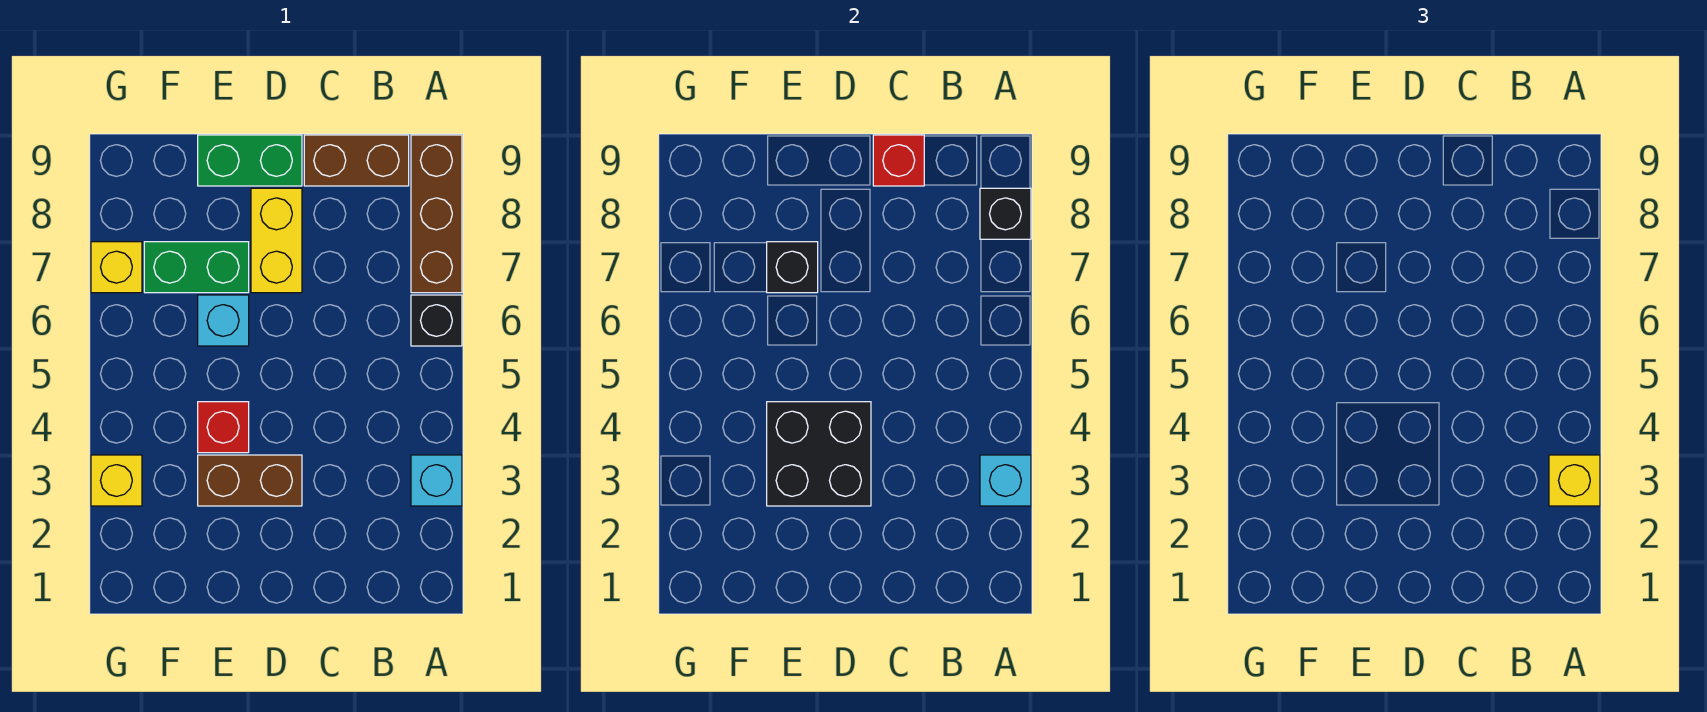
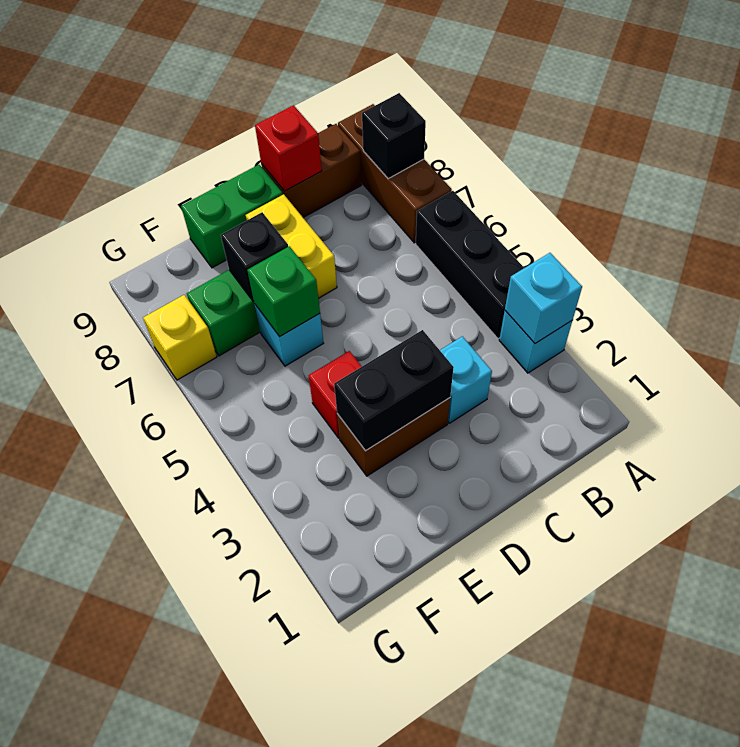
yellow 1x1 brick [1549,455,1600,506] -> none
black 1x1 brick [411,295,462,346] -> black 1x3 brick [416,191,524,339]
none -> cyan 1x1 brick [440,336,492,423]
black 2x2 brick [767,402,871,506] -> black 1x2 brick [334,330,454,451]
none -> green 1x1 brick [247,246,320,337]
yellow 1x1 brick [91,455,142,506] -> none

